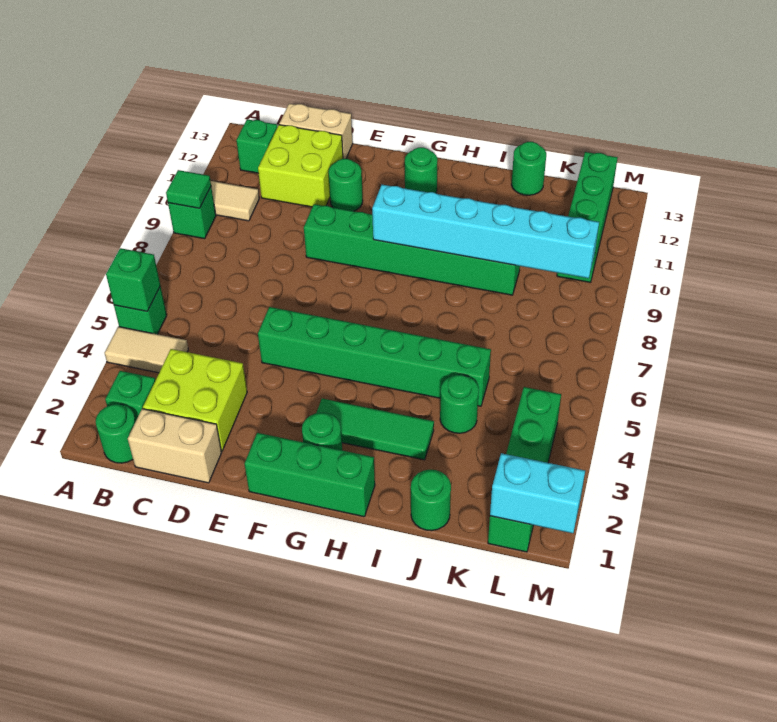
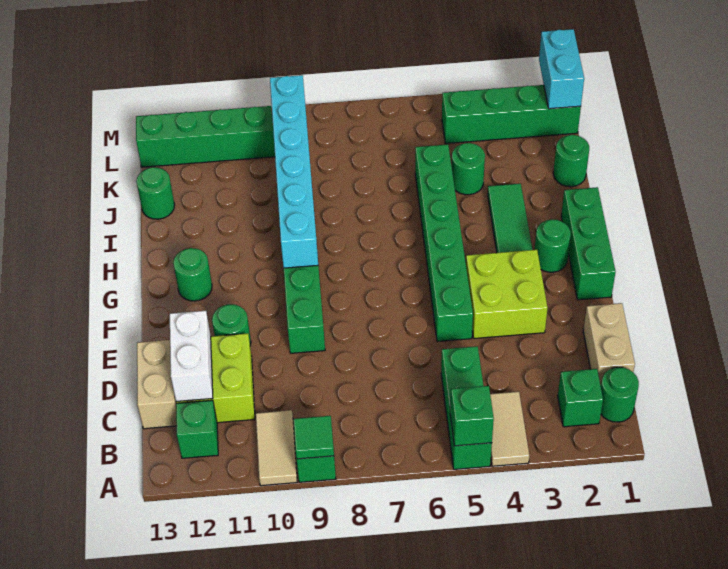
green 1x1 brick [114,286,167,334] -> green 1x3 brick [441,346,492,469]
lime 2x2 brick [143,349,247,451] -> lime 2x2 brick moved to [466,250,547,339]
none -> white 1x2 brick [170,311,213,402]

